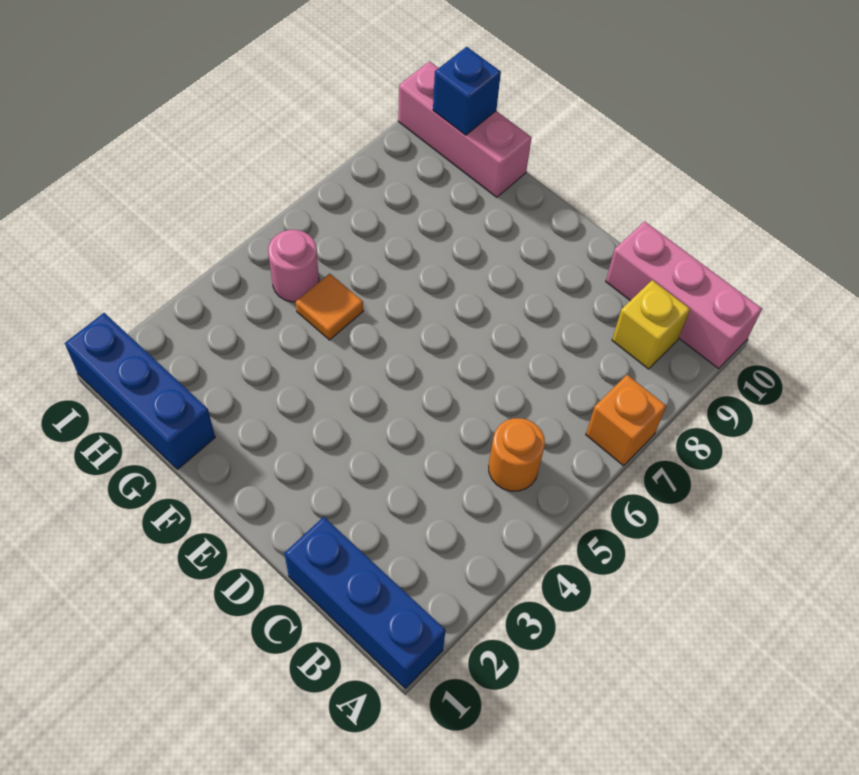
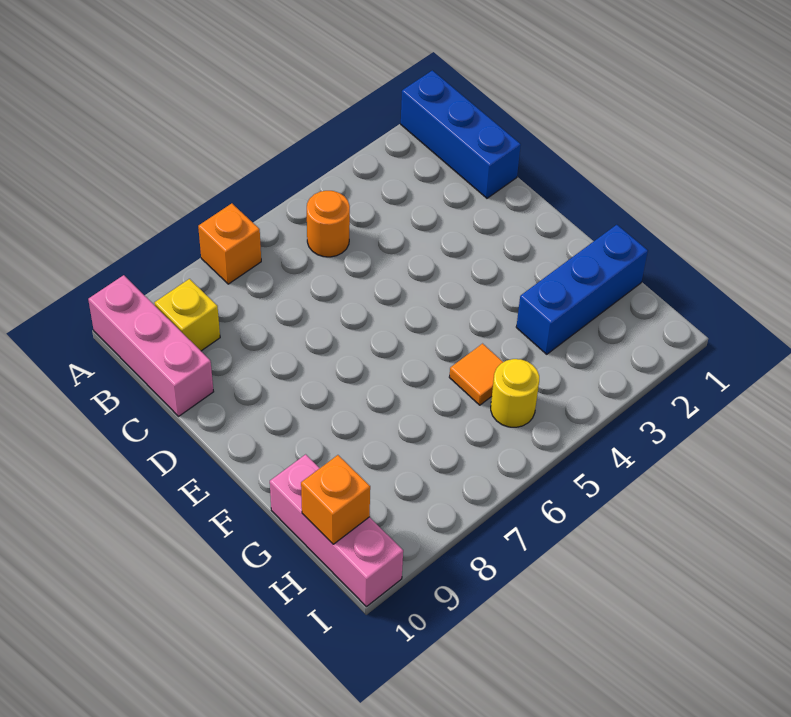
blue 1x3 brick [65,313,215,469] -> blue 1x3 brick turned to [516,225,648,354]
pink 1x1 round brick [268,230,319,302] -> yellow 1x1 round brick [491,359,539,427]
blue 1x1 brick [433,47,501,135] -> orange 1x1 brick [301,455,370,544]

